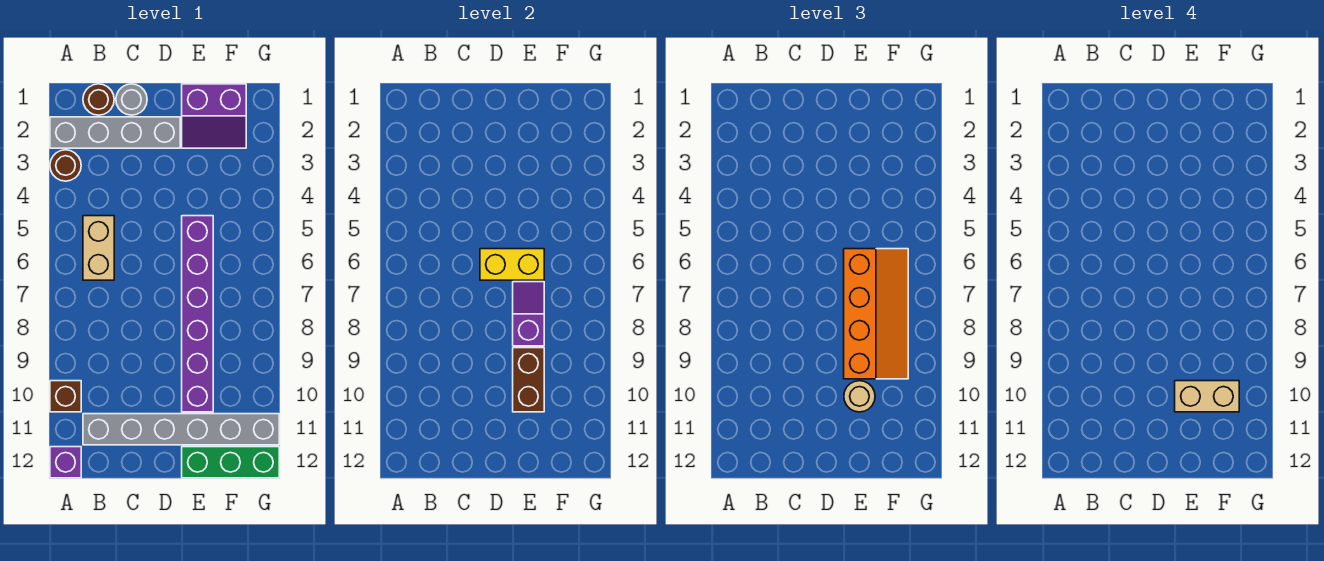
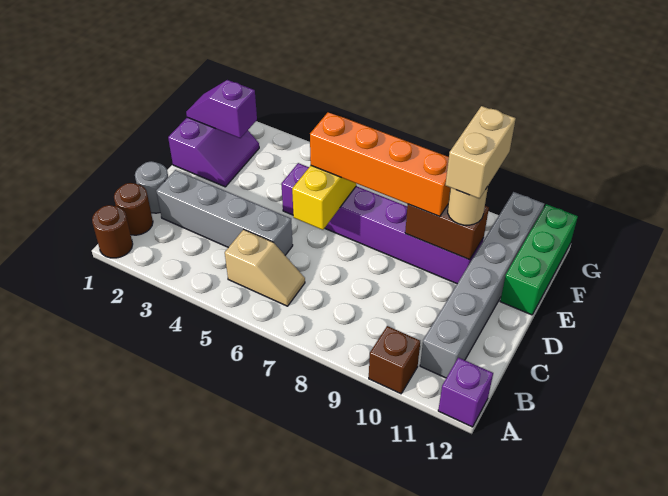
grey 1x4 brick [50,117,180,148] -> grey 1x4 brick turned to [156,170,293,255]
brown 1x1 round brick [50,150,81,181] -> brown 1x1 round brick moved to [92,205,133,258]
tan 1x2 brick [83,216,114,280] -> tan 1x2 slope [225,230,305,306]
purple 1x2 slope [513,282,544,346] -> purple 1x2 slope moved to [186,80,257,138]

